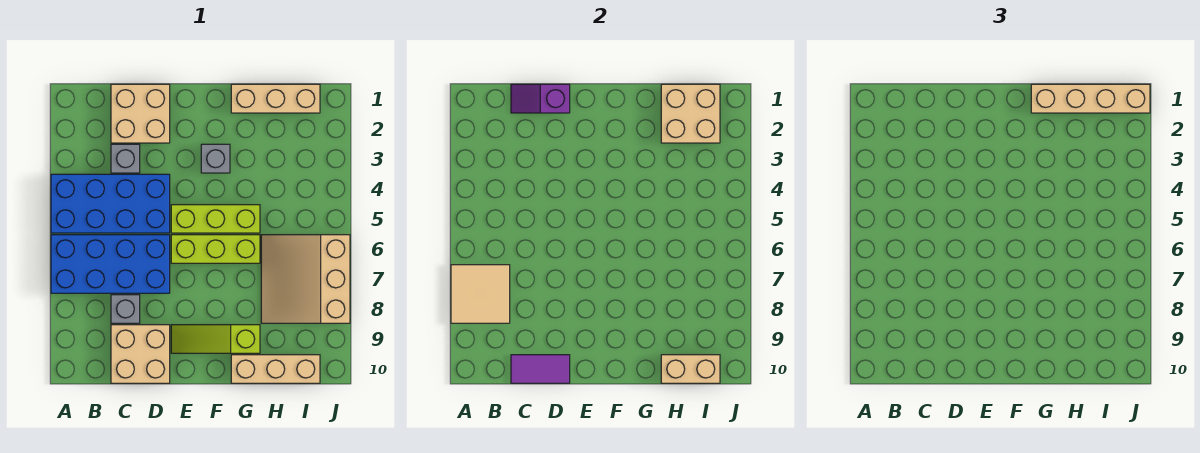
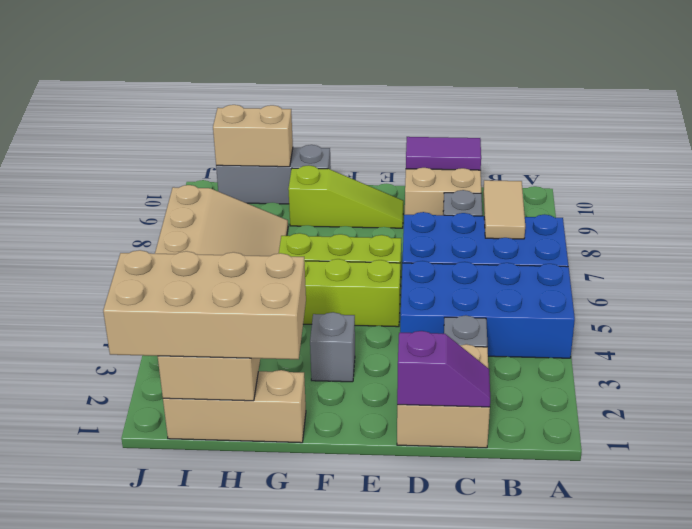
tan 2x2 tile [451,265,510,323] -> tan 1x2 tile [483,180,525,239]
tan 1x4 brick [1031,84,1150,113] -> tan 2x4 brick [103,250,306,359]
tan 1x3 brick [231,355,320,383] -> grey 1x3 brick [216,145,331,204]

